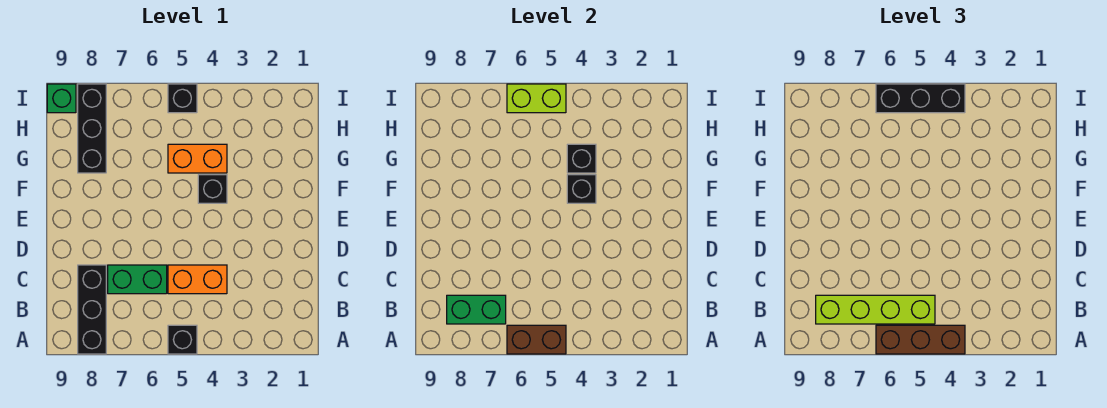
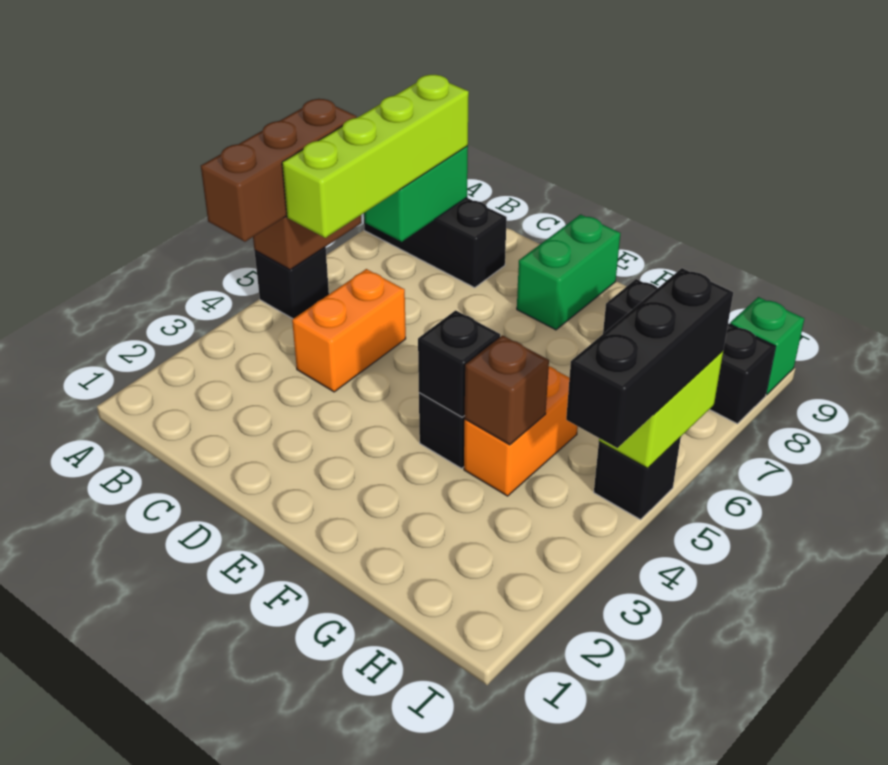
green 1x2 brick [108,265,167,294] -> green 1x2 brick moved to [517,214,621,330]
black 1x1 brick [567,144,596,173] -> brown 1x1 brick [465,335,549,445]

